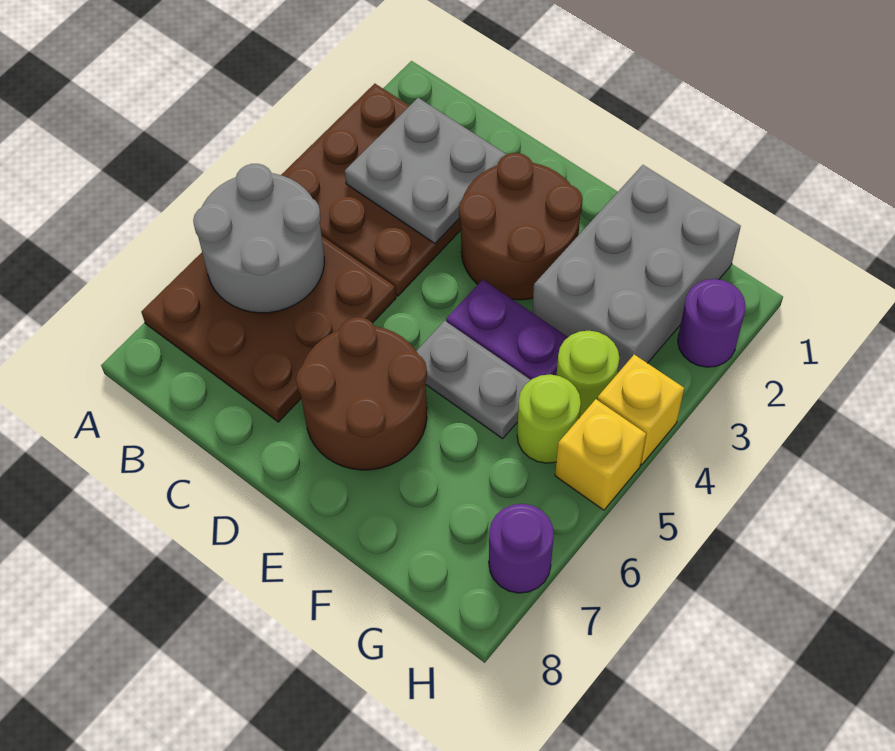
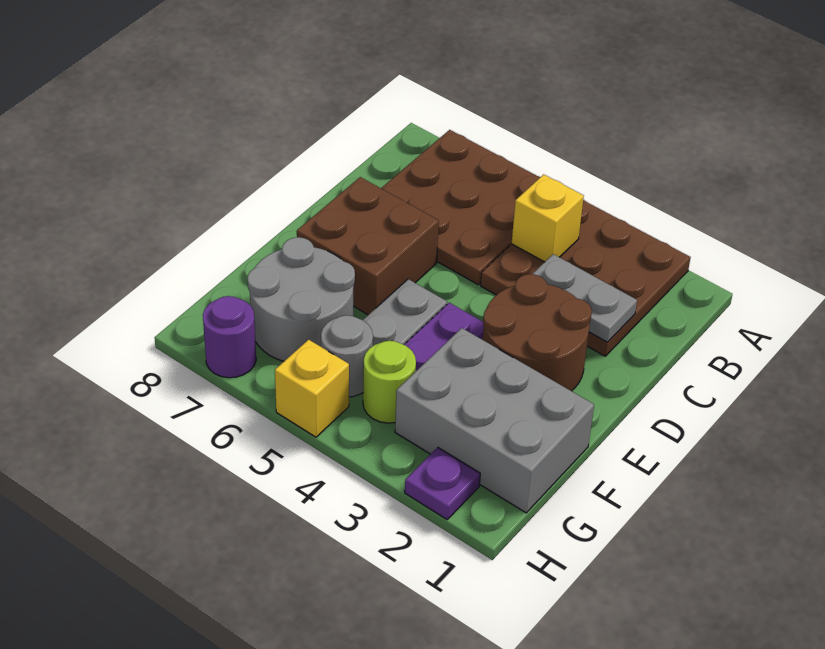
grey 2x2 round brick [193,164,324,313] -> grey 2x2 round brick moved to [248,237,355,361]
grey 2x2 plate [345,98,507,243] -> grey 1x2 plate [533,254,637,342]
brown 2x2 round brick [296,317,427,470] -> brown 2x2 brick [297,177,439,315]
lime 1x1 round brick [517,374,581,463] -> grey 1x1 round brick [321,315,373,397]
purple 1x1 round brick [678,279,746,367] -> purple 1x1 plate [405,447,480,519]
yellow 1x1 brick [597,355,684,465] -> yellow 1x1 brick moved to [512,174,584,262]

